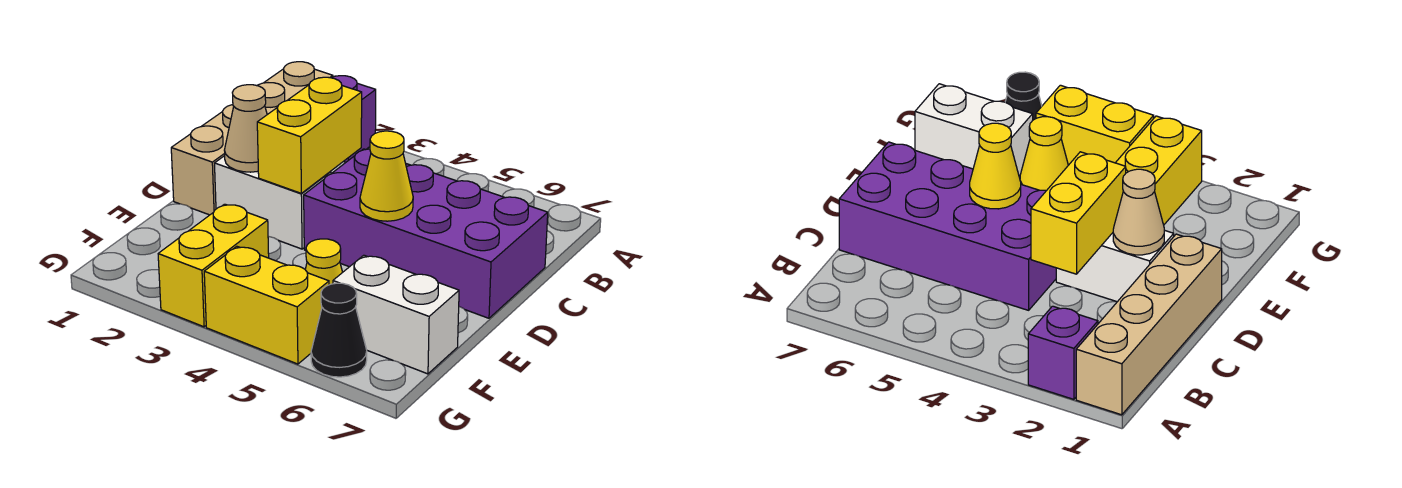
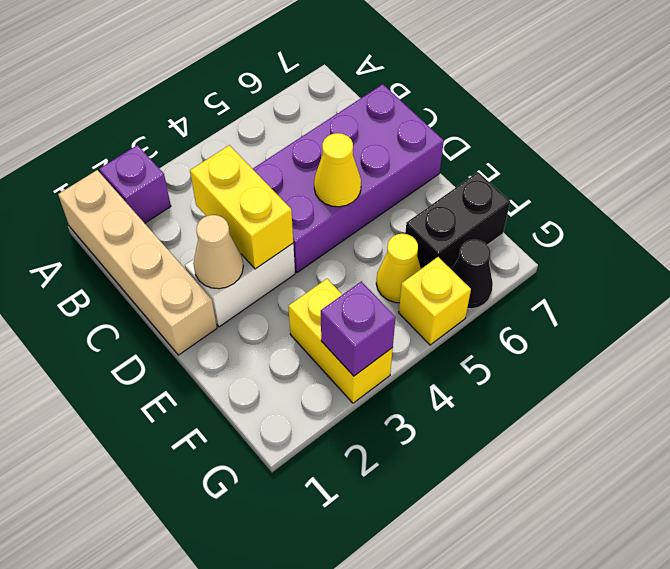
white 1x2 brick [333,255,459,374] -> black 1x2 brick [405,172,510,269]
none -> purple 1x1 brick [321,281,395,376]
yellow 1x2 brick [204,246,329,364] -> yellow 1x1 brick [399,257,471,345]

